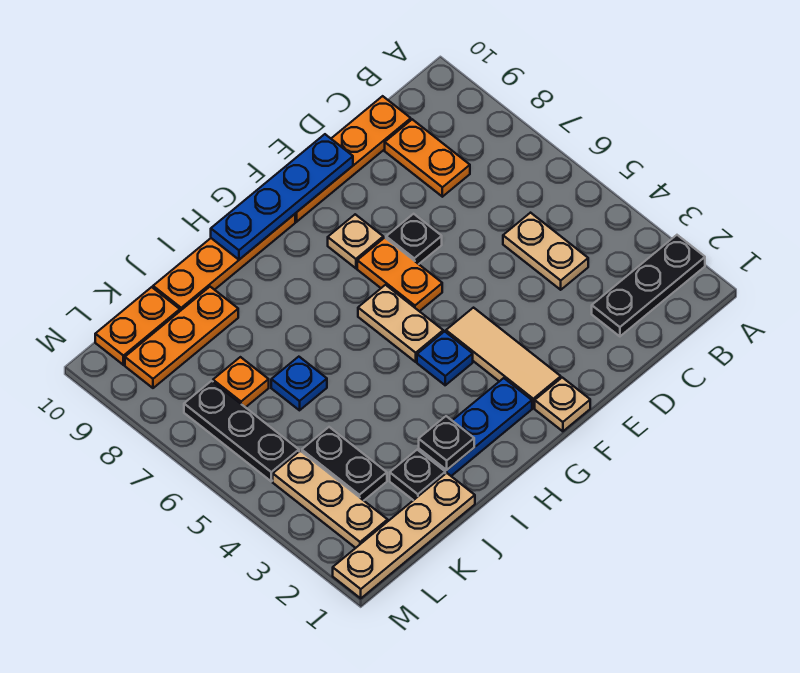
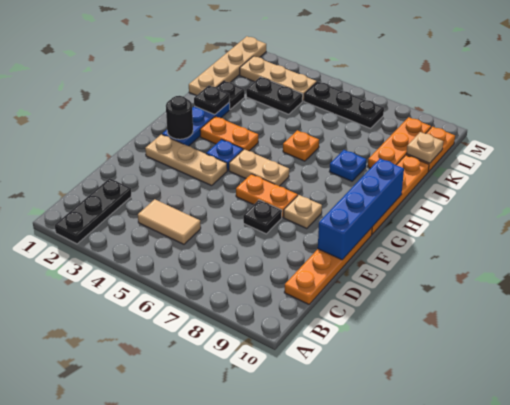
tan 1x2 plate [503,213,588,290] -> tan 1x2 tile [138,199,201,244]
orange 1x2 plate [385,119,470,197] -> orange 1x2 plate moved to [200,116,258,151]
blue 1x4 plate [211,134,353,260] -> blue 1x4 brick [318,159,404,260]
tan 1x1 plate [535,378,590,431] -> tan 1x1 plate moved to [406,132,443,163]
tan 1x3 tile [446,308,561,408] -> tan 1x3 plate [145,134,227,186]
none -> black 1x1 round brick [166,96,193,139]
blue 1x1 plate [271,357,327,410] -> blue 1x1 plate moved to [329,150,366,181]
orange 1x1 plate [213,357,269,407] -> orange 1x1 plate moved to [283,130,319,161]

